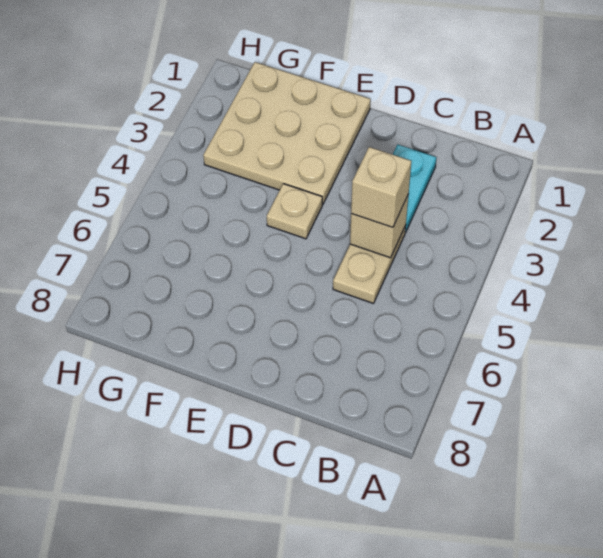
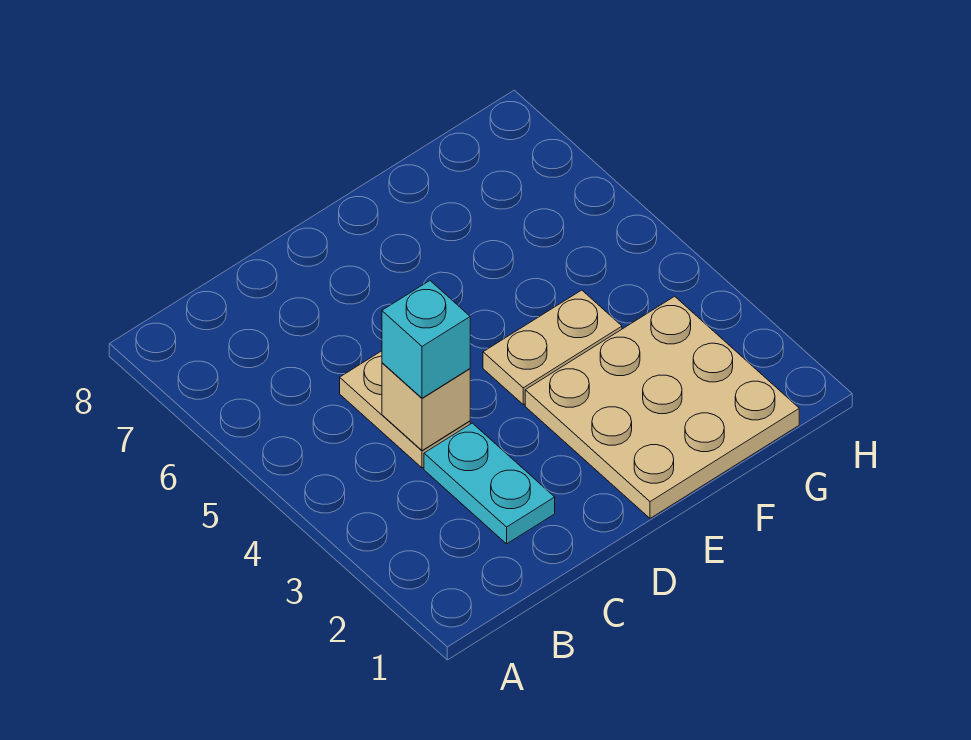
tan 1x1 brick [351,147,411,227] -> cyan 1x1 brick [382,281,470,398]
tan 1x1 plate [267,184,322,239] -> tan 1x2 plate [483,290,622,405]

